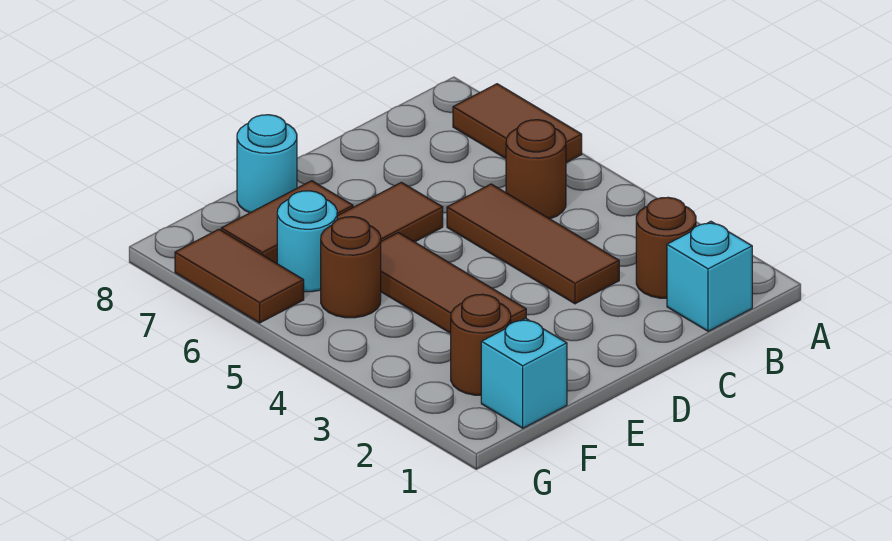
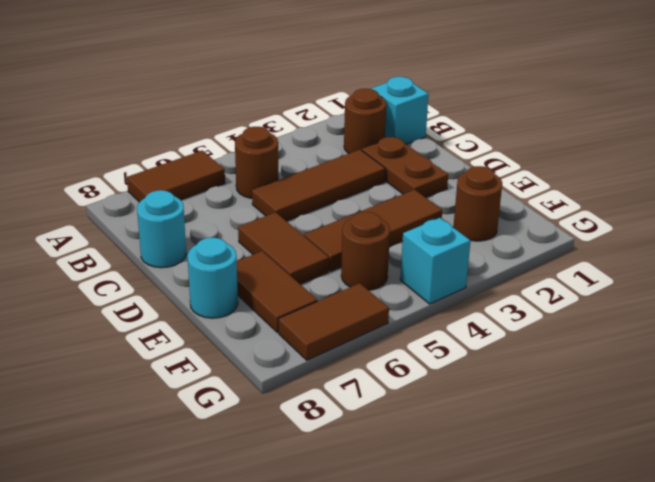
none -> brown 1x2 plate [362,137,448,197]
cyan 1x1 brick [481,318,567,428] -> cyan 1x1 brick moved to [400,218,471,304]
cyan 1x1 round brick [277,191,337,292] -> cyan 1x1 round brick moved to [137,190,186,268]

